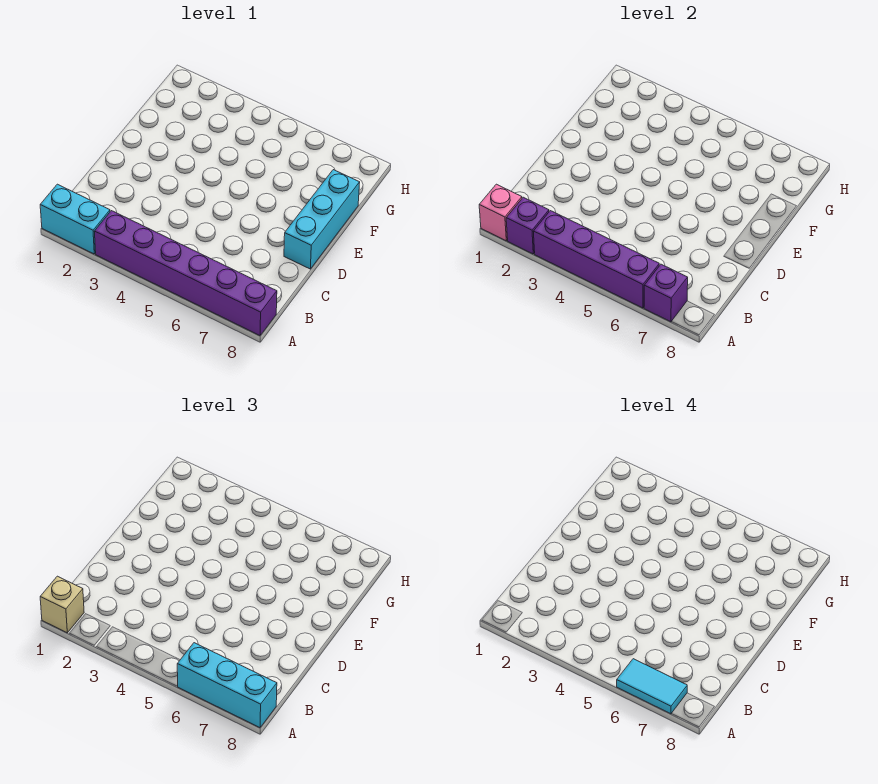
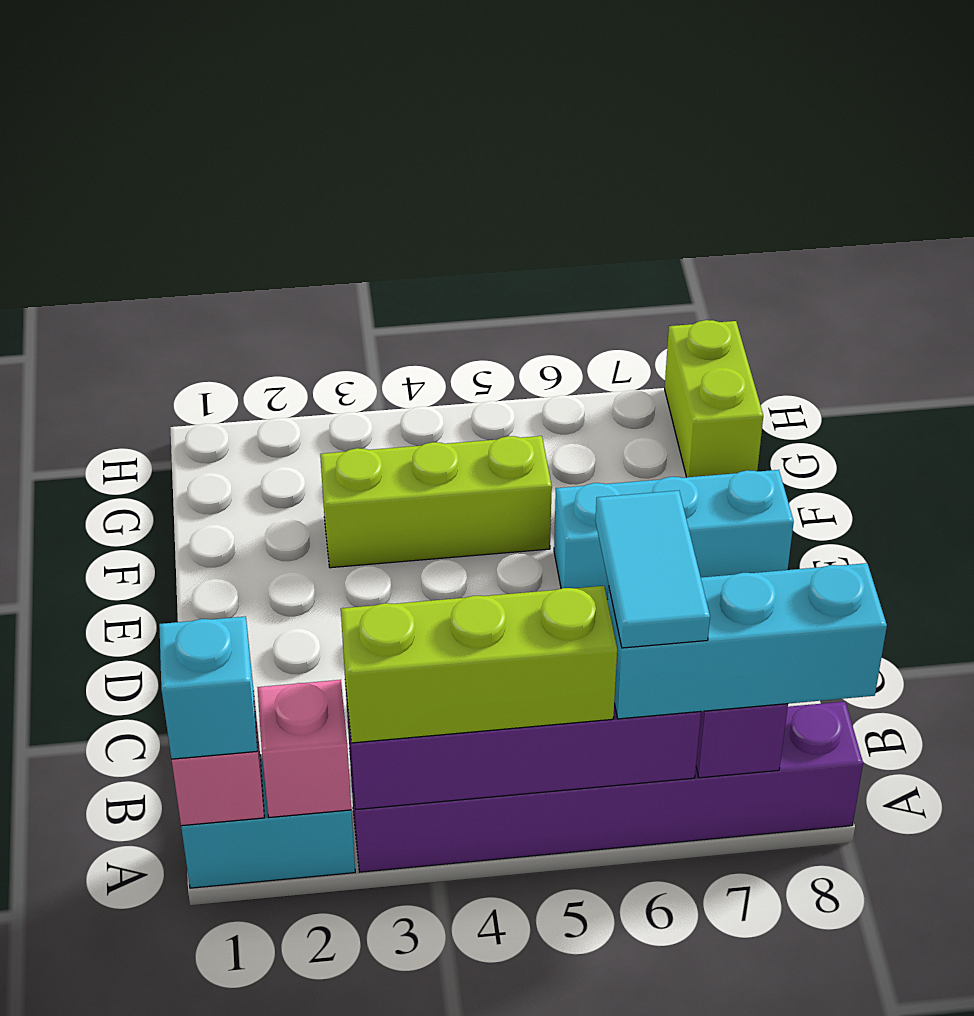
tan 1x1 brick [40,576,84,633] -> cyan 1x1 brick [159,616,257,759]
purple 1x1 brick [506,197,549,254] -> pink 1x1 brick [258,680,351,817]
none -> lime 1x3 brick [341,586,617,743]
cyan 1x2 tile [617,659,687,714] -> cyan 1x2 tile turned to [595,491,710,648]
cyan 1x3 brick [284,170,360,269] -> cyan 1x3 brick turned to [554,470,794,600]
none -> lime 1x3 brick [320,436,552,568]
none -> lime 1x2 brick [665,320,763,477]

